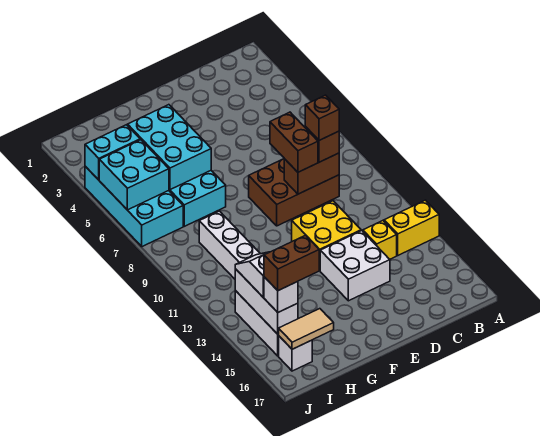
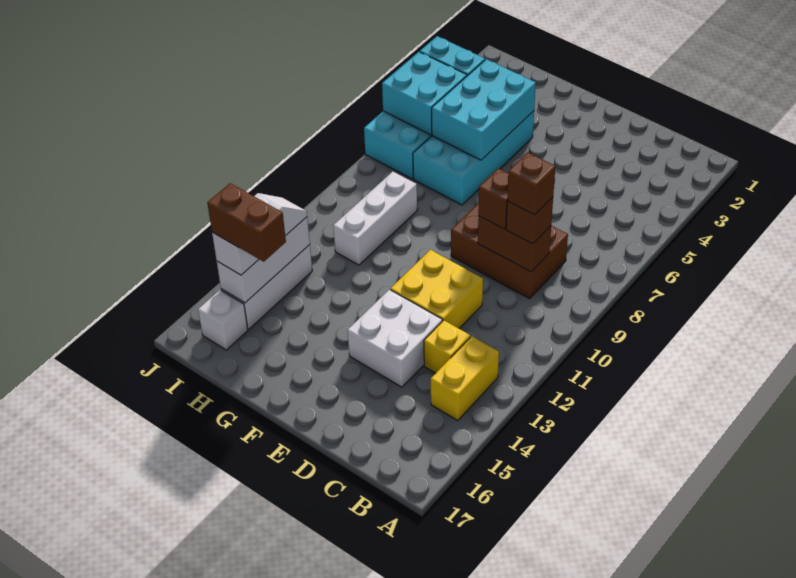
yellow 1x2 brick [384,200,439,255] -> yellow 1x2 brick turned to [431,336,499,421]
brown 1x2 brick [270,112,318,172] -> brown 1x1 brick [478,169,508,229]
tan 1x2 tile [279,309,334,349] -> none

